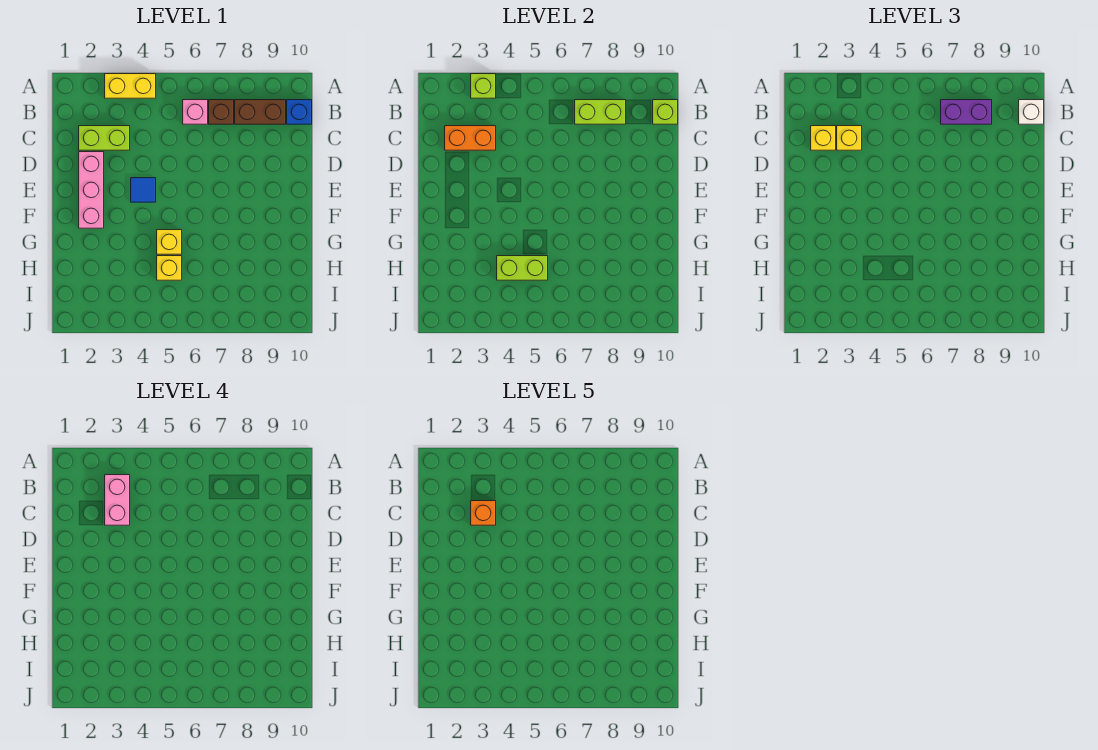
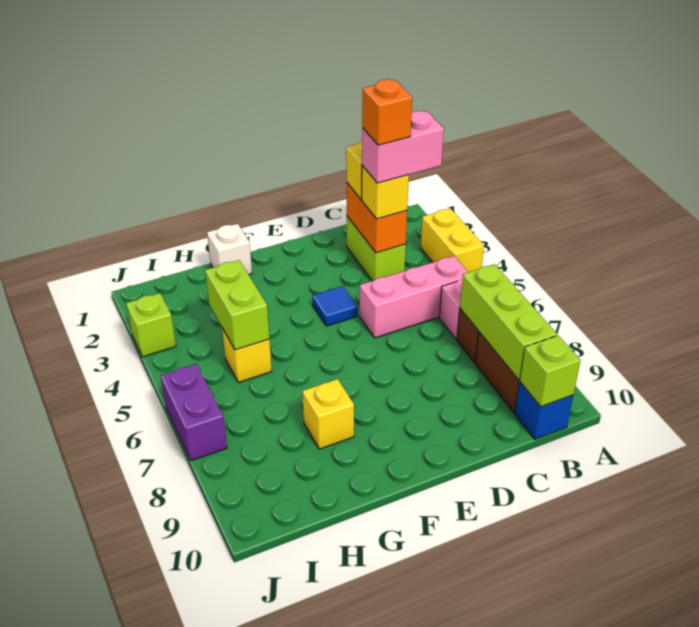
lime 1x1 brick [471,74,496,98] -> lime 1x1 brick moved to [126,293,176,357]
lime 1x2 brick [575,100,626,124] -> lime 1x3 brick [460,264,557,380]
purple 1x2 brick [941,100,992,124] -> purple 1x2 brick moved to [161,364,227,461]
white 1x1 brick [1019,100,1044,124] -> white 1x1 brick moved to [207,224,252,275]
pink 1x3 brick [79,152,104,228] -> pink 1x3 brick moved to [360,256,468,338]
yellow 1x1 brick [157,230,182,254] -> yellow 1x1 brick moved to [303,379,354,449]

